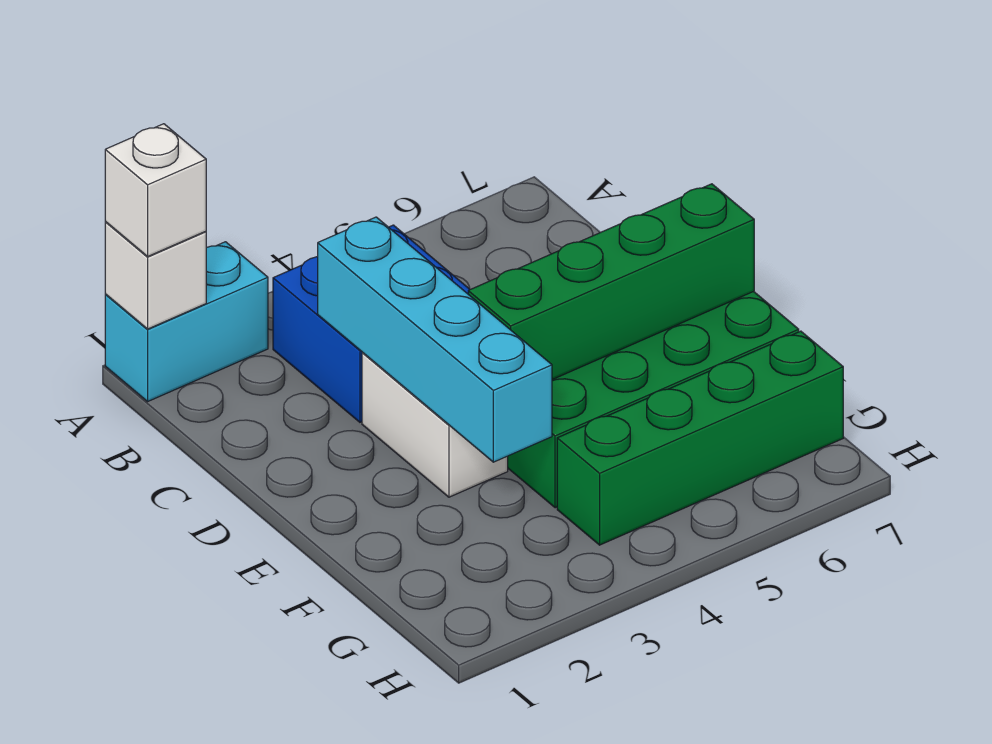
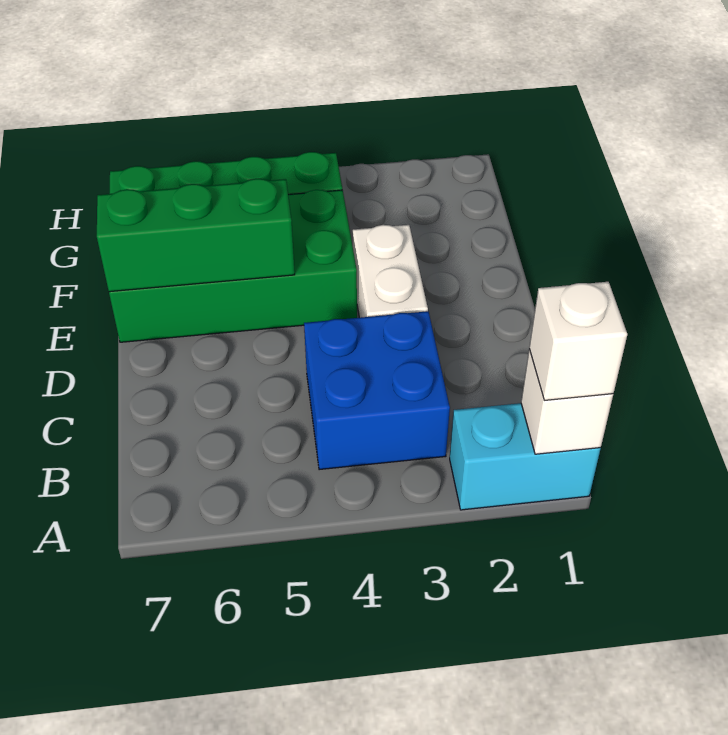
cyan 1x4 brick [318,217,552,462] -> none
green 1x4 brick [468,184,754,380] -> green 1x3 brick [97,179,295,292]

